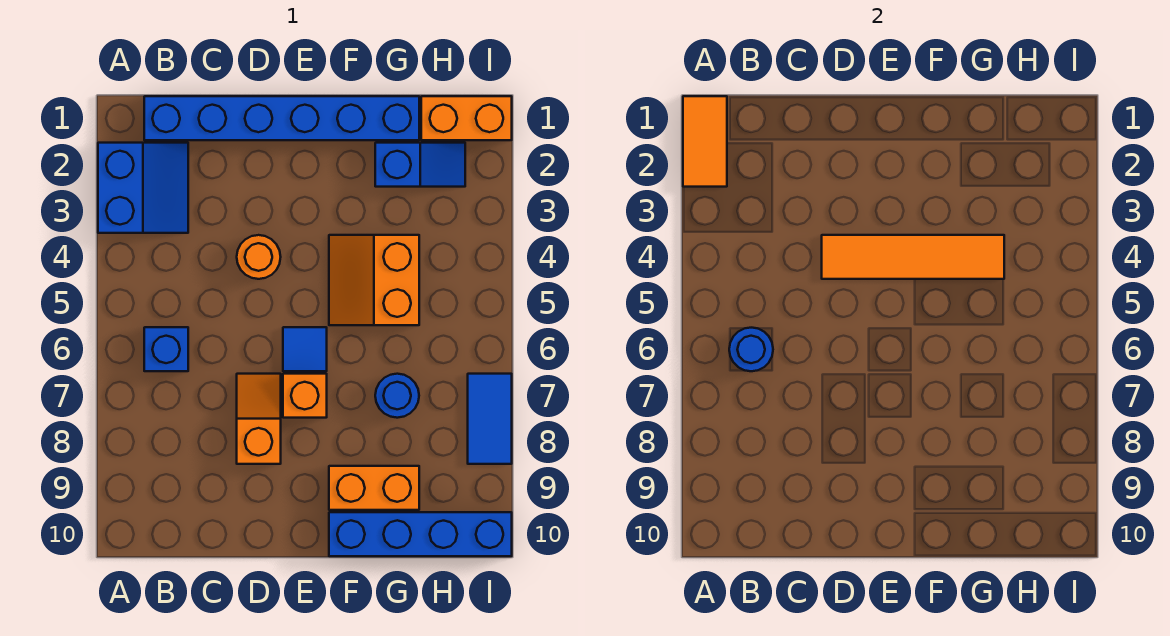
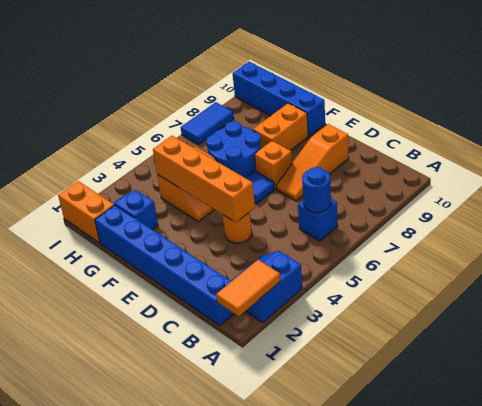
orange 1x4 tile [822,235,1004,279] -> orange 1x4 brick [153,136,255,222]
orange 1x2 slope [237,374,281,464] -> orange 1x3 slope [276,124,349,201]
orange 1x2 brick [329,466,419,510] -> orange 1x2 brick turned to [253,103,308,151]
blue 1x1 round brick [375,374,419,418] -> blue 2x2 round brick [206,121,261,178]

